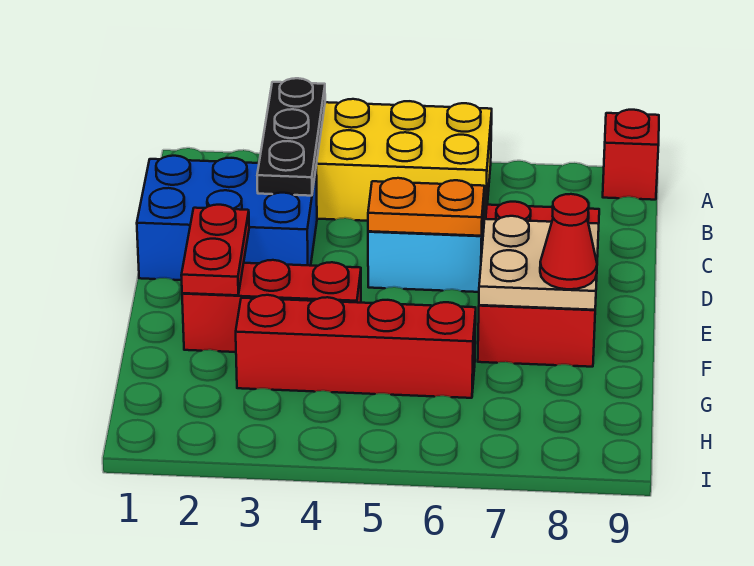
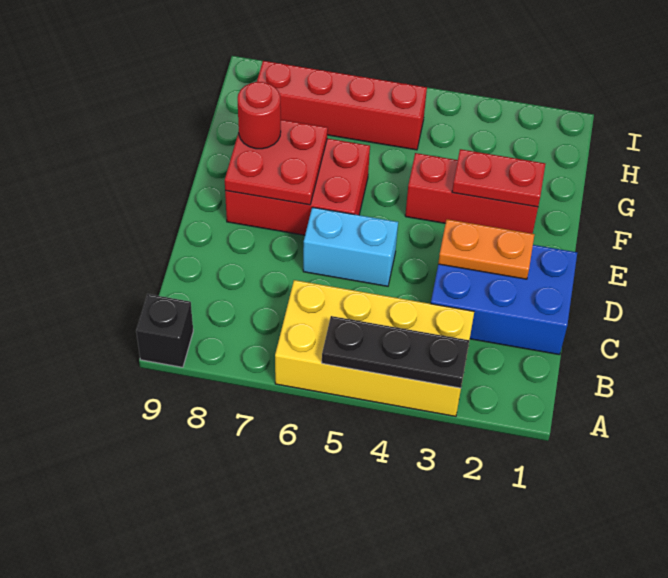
black 1x3 plate [257,78,325,196] -> black 1x3 plate turned to [322,316,469,388]
red 1x1 brick [603,110,659,200] -> black 1x1 brick [136,294,193,367]
orange 1x2 plate [368,178,484,236] -> orange 1x2 plate moved to [438,219,535,279]
red 2x3 brick [478,202,599,367] -> red 2x3 brick turned to [225,138,370,235]
red 1x2 plate [181,205,249,295] -> red 1x2 plate turned to [452,149,545,207]
tan 2x2 plate [479,216,599,310] -> red 2x2 plate [225,120,328,205]
red 1x1 cone [540,194,597,289] -> red 1x1 round brick [238,82,281,149]
red 1x4 brick [236,295,476,398] -> red 1x4 brick moved to [257,61,427,150]

